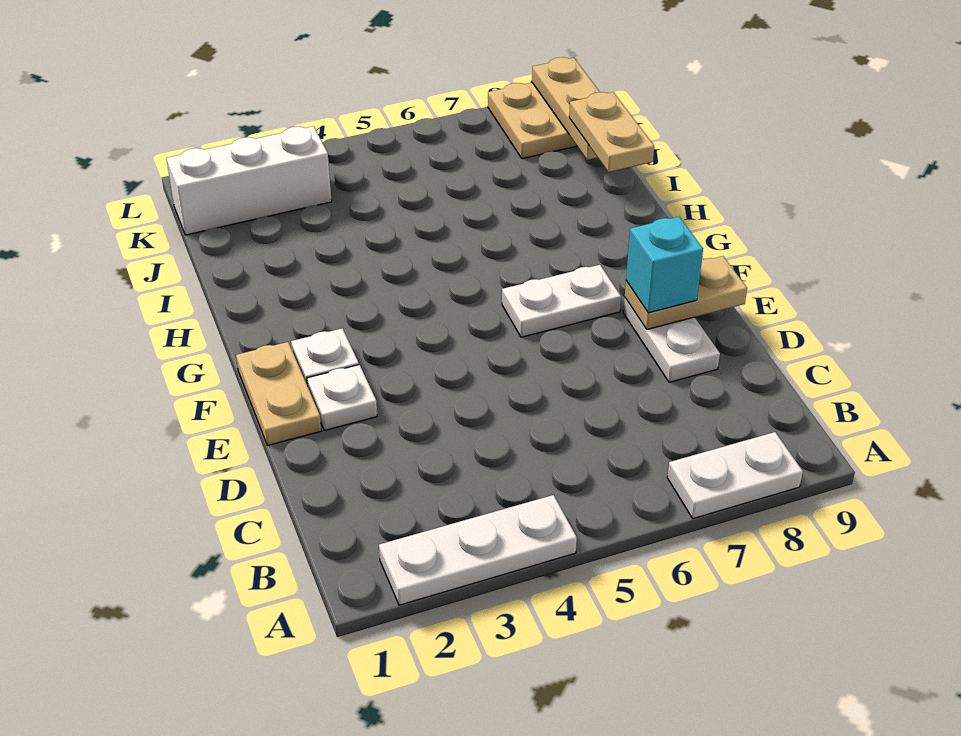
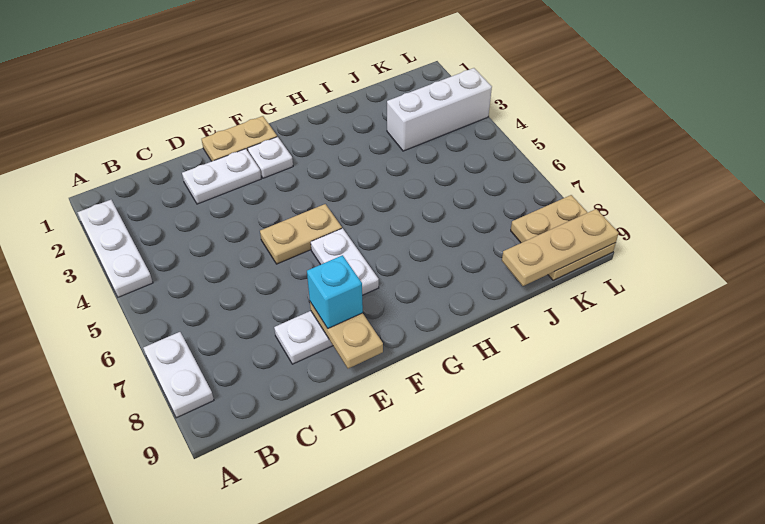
white 1x1 plate [307,365,377,431] -> white 1x2 plate [182,149,261,204]
tan 1x2 plate [569,92,654,172] -> tan 1x2 plate moved to [260,204,342,264]
white 1x3 brick [166,126,332,235] -> white 1x3 brick turned to [387,68,492,151]

